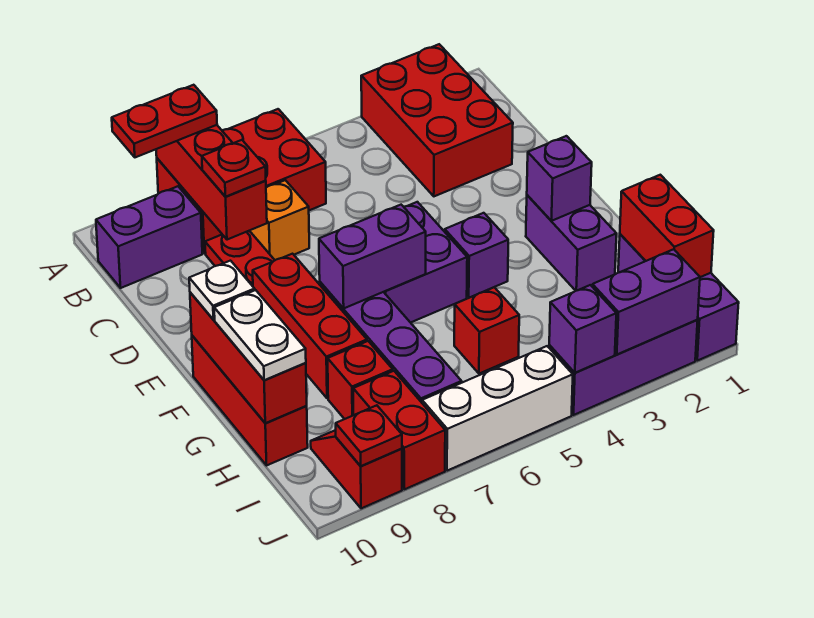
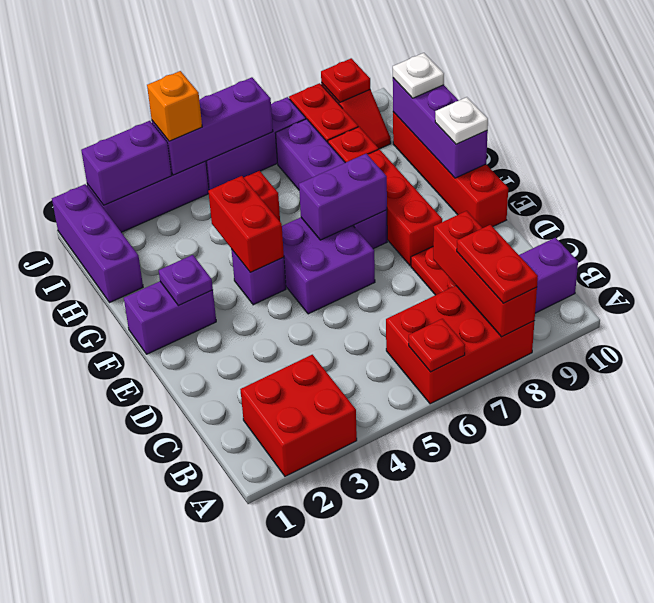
red 2x3 brick [361,44,513,196] -> red 2x2 brick [240,355,357,476]
red 1x2 plate [112,85,217,157] -> red 1x2 plate turned to [457,225,538,303]
orange 1x1 brick [250,180,309,260] -> orange 1x1 brick moved to [147,71,202,141]
red 1x1 plate [202,140,266,197] -> red 1x1 plate moved to [409,319,465,372]
purple 1x2 brick [526,195,617,291] -> purple 1x2 brick turned to [124,281,216,354]
purple 1x1 brick [527,136,592,221] -> purple 1x1 plate [159,255,213,305]
red 1x3 brick [192,336,308,465] -> red 1x4 brick [393,112,508,228]
red 1x3 brick [190,292,307,423] -> purple 1x3 brick [393,78,488,178]
white 1x2 plate [214,290,306,380] -> white 1x1 plate [393,53,444,98]
red 1x2 brick [620,175,714,277] -> red 1x2 brick moved to [208,176,284,272]
purple 1x1 brick [549,285,616,373] -> purple 1x3 brick [152,77,273,175]
white 1x3 brick [422,346,573,471] -> purple 1x3 brick [206,97,306,190]

